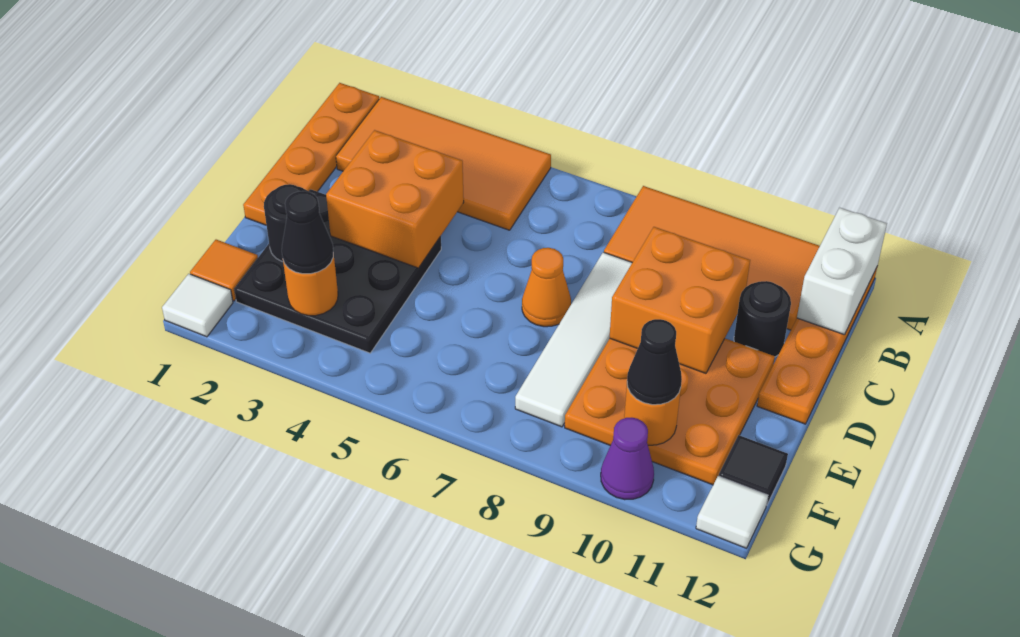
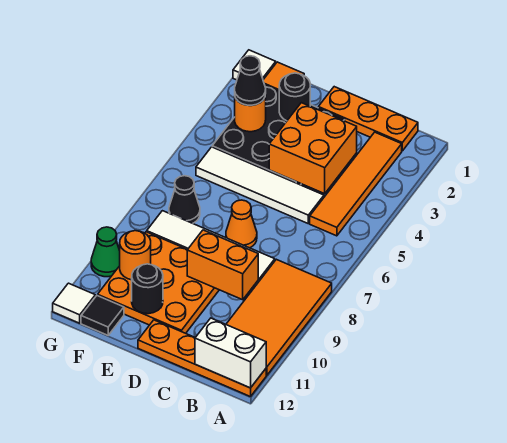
orange 1x4 plate [243,83,379,225] -> orange 1x3 plate [318,87,418,151]
orange 2x4 tile [336,97,551,230] -> orange 1x4 tile [310,132,402,236]
none -> white 1x4 tile [196,147,324,223]
orange 2x2 brick [610,227,750,373] -> orange 1x2 brick [187,230,258,300]
black 1x1 round brick [734,281,791,357] -> black 1x1 round brick moved to [132,264,163,314]
black 1x1 cone [627,319,682,405] -> black 1x1 cone moved to [169,176,200,223]
purple 1x1 cone [601,418,654,500] -> green 1x1 cone [91,227,120,277]

